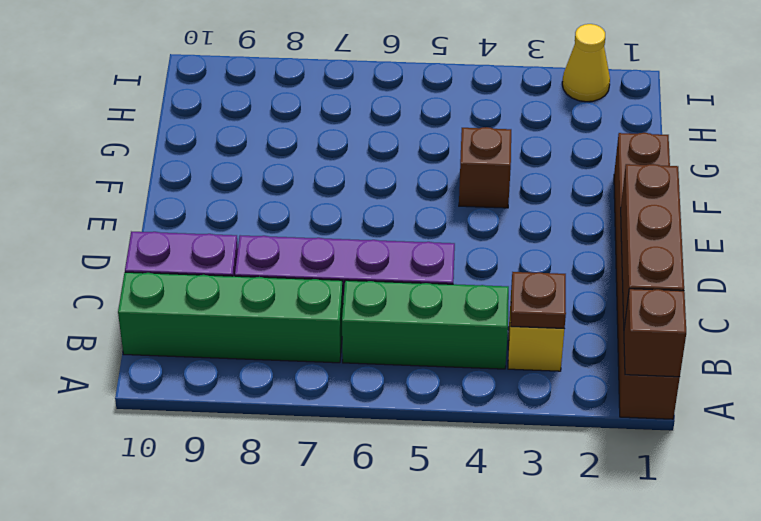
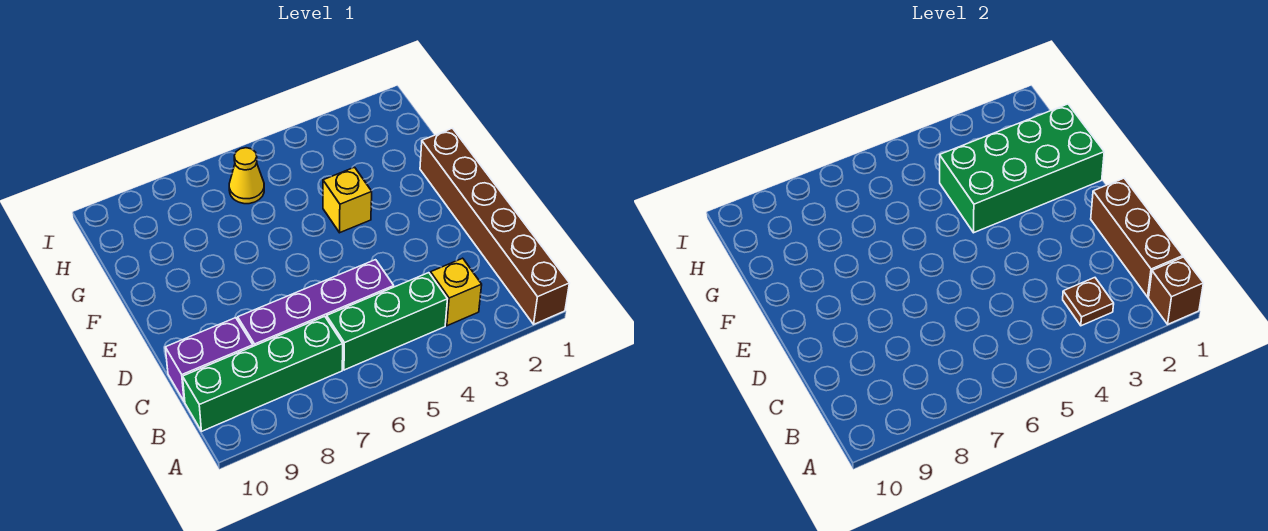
none -> green 2x4 brick [940,104,1104,233]
brown 1x1 brick [459,127,511,208] -> yellow 1x1 brick [323,167,372,233]
yellow 1x1 cone [562,24,610,102] -> yellow 1x1 cone moved to [229,148,264,204]

